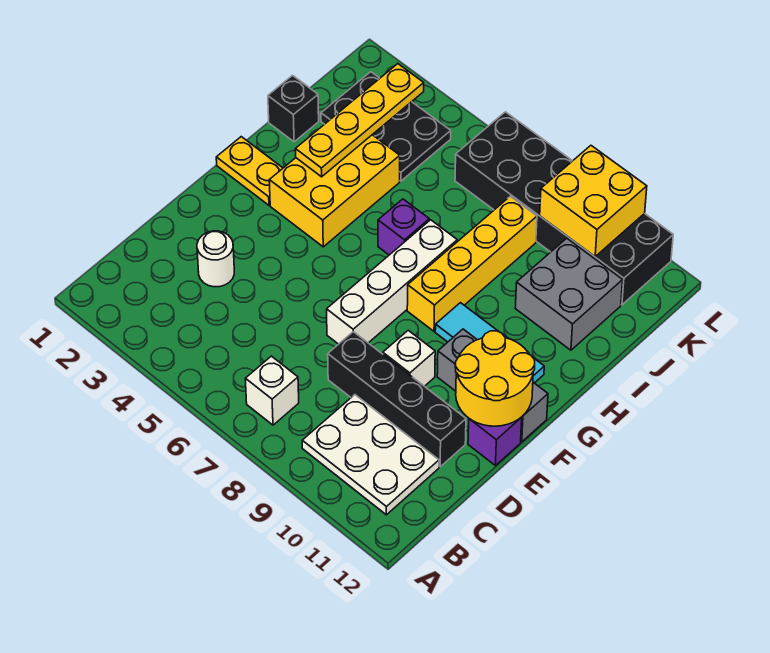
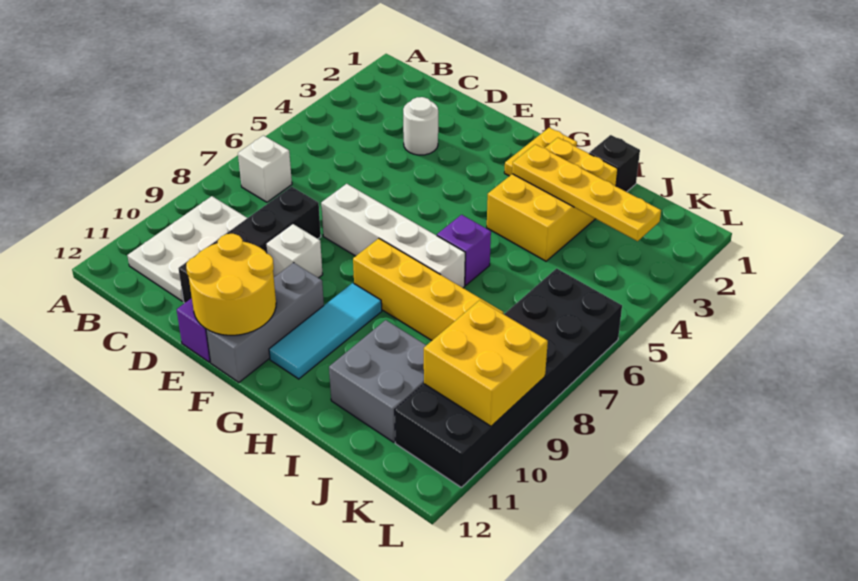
yellow 2x3 brick [269,135,400,247] -> yellow 2x3 brick turned to [487,138,618,261]
black 2x3 plate [321,72,451,181] -> none

